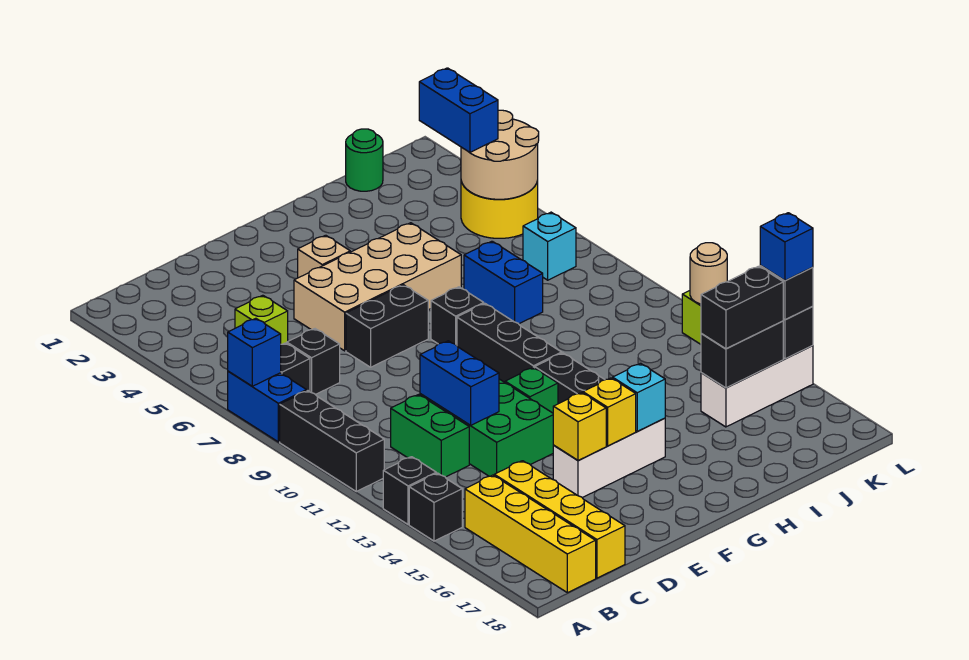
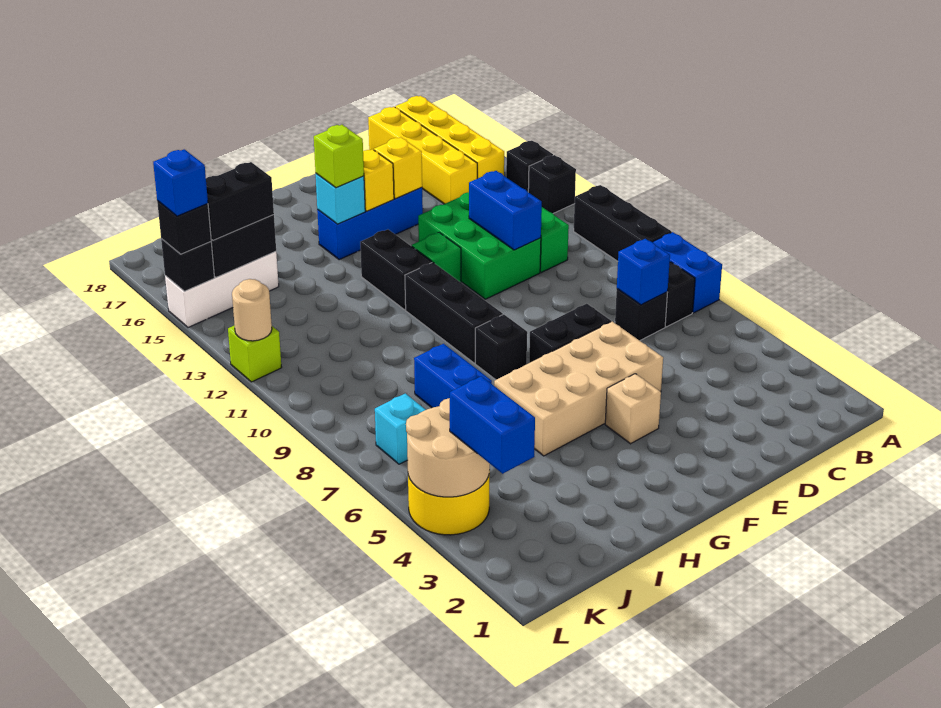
blue 1x1 brick [228,318,281,386] -> blue 1x1 brick moved to [617,239,670,305]
lime 1x1 brick [235,295,288,344] -> lime 1x1 brick moved to [314,125,364,188]
white 1x3 brick [553,418,665,498] -> blue 1x3 brick [317,187,423,260]
green 1x1 round brick [346,129,383,191] -> none

